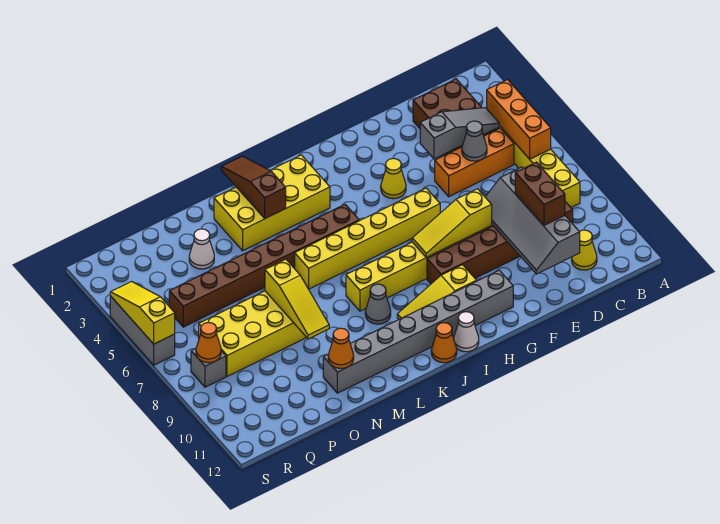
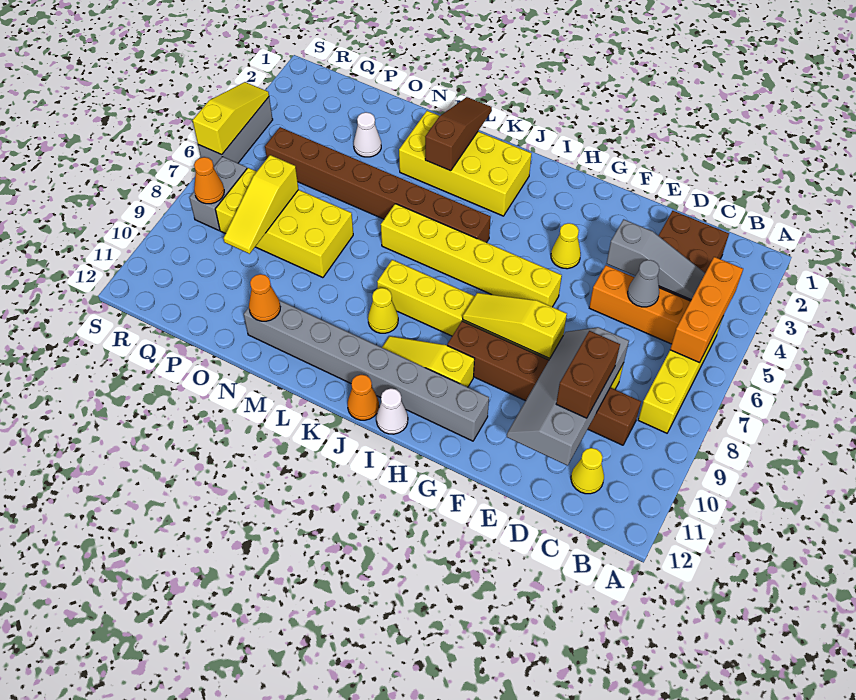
grey 1x1 cone [365,284,391,324] -> yellow 1x1 cone [368,288,398,333]
yellow 1x3 slope [265,259,329,339] -> yellow 1x3 slope moved to [224,155,298,254]
grey 1x1 brick [191,349,226,387] -> grey 1x2 brick [190,157,247,230]

